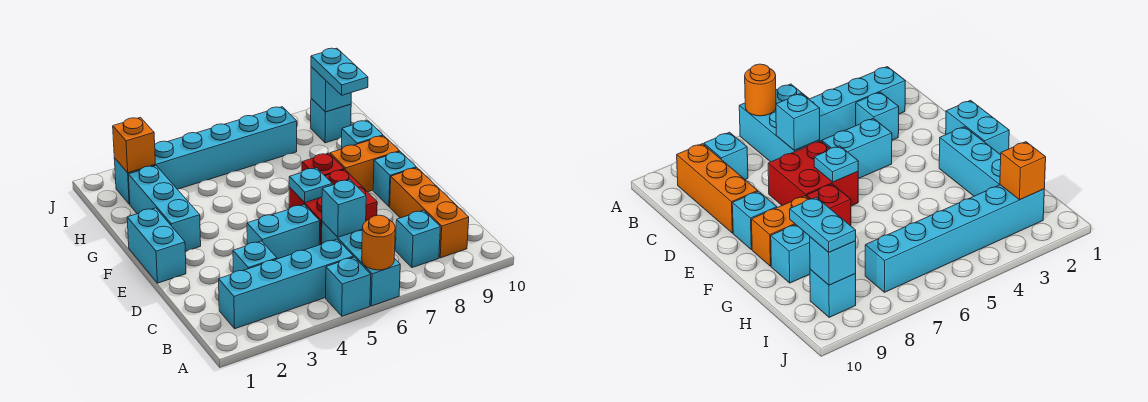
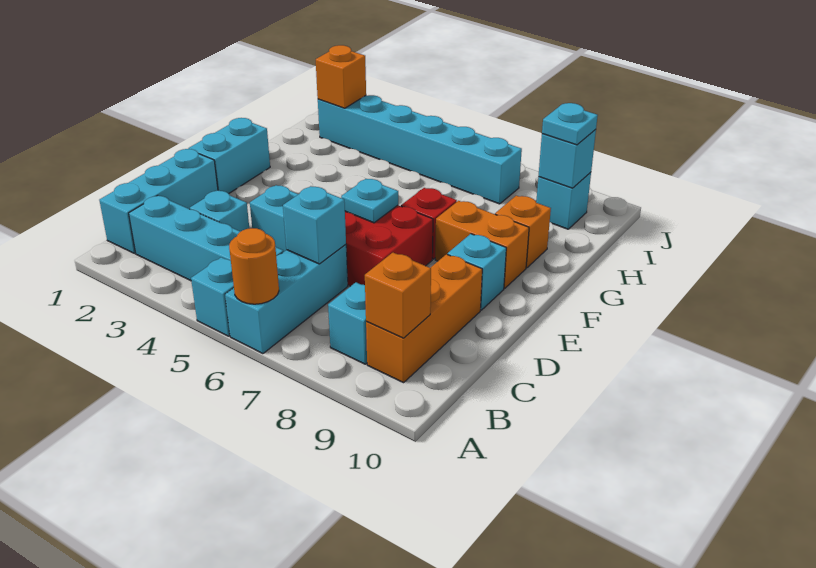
none -> orange 1x1 brick [365,253,431,338]
cyan 1x3 brick [128,166,201,251] -> cyan 1x3 brick moved to [99,149,218,253]
cyan 1x1 brick [342,120,383,148] -> orange 1x1 brick [495,196,551,268]
cyan 1x2 plate [311,48,368,95] -> cyan 1x1 plate [542,103,598,145]

